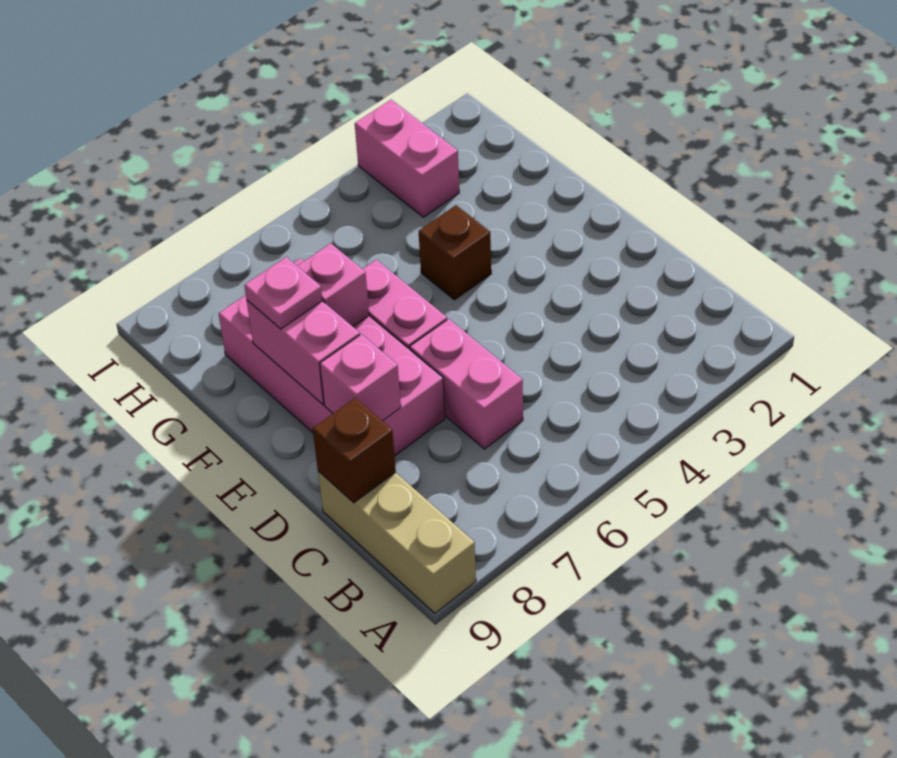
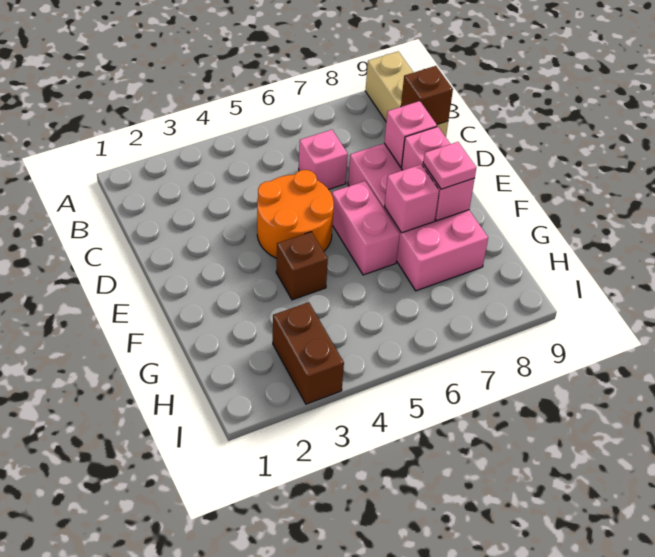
pink 1x2 brick [410,319,523,449] -> pink 1x1 brick [299,130,348,189]
none -> orange 2x2 round brick [257,170,334,258]
pink 1x2 brick [355,100,459,217] -> brown 1x2 brick [273,302,344,404]

